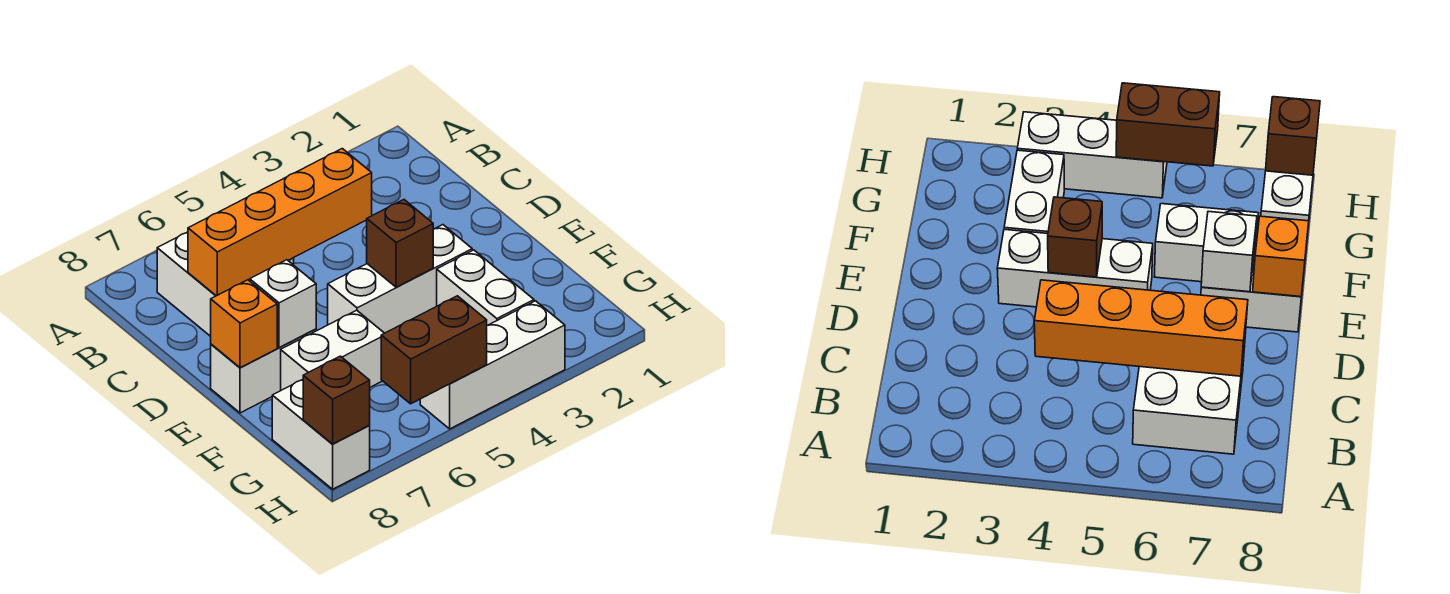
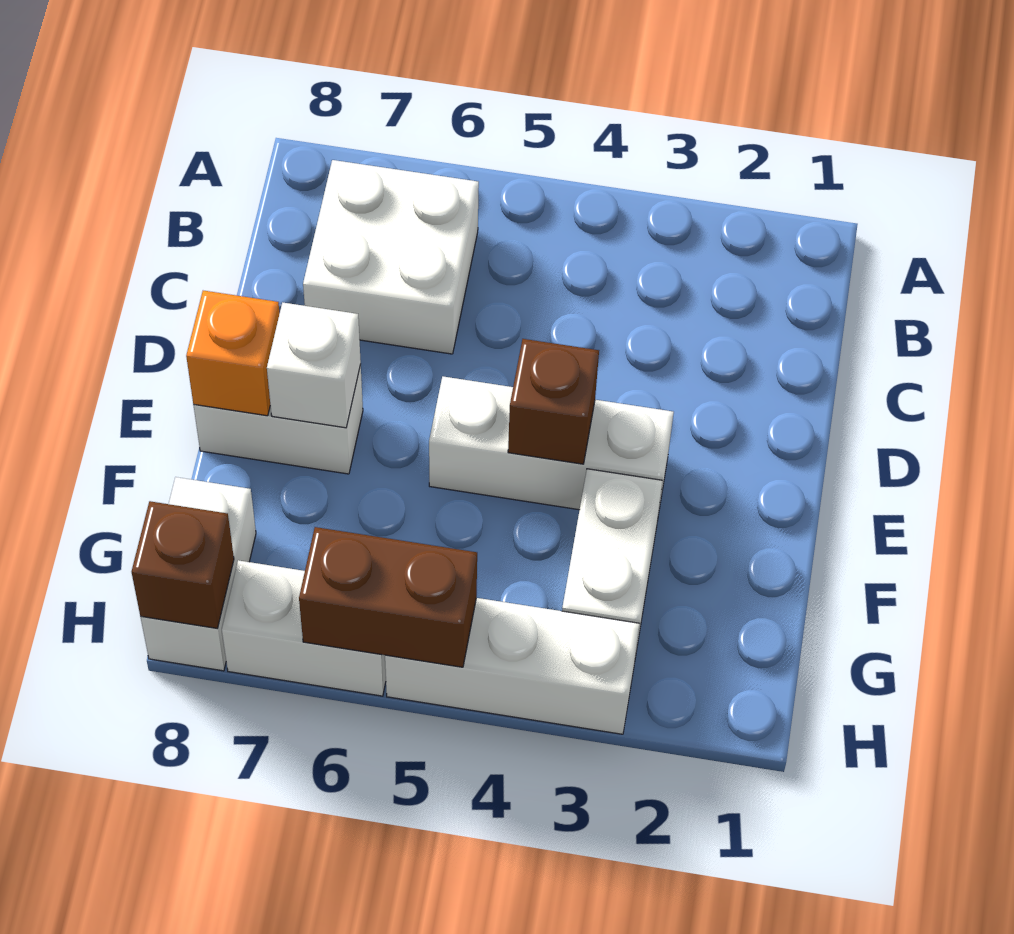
orange 1x4 brick [188,149,372,296] -> none
white 1x2 brick [281,310,384,390] -> white 1x2 brick moved to [222,560,386,696]

